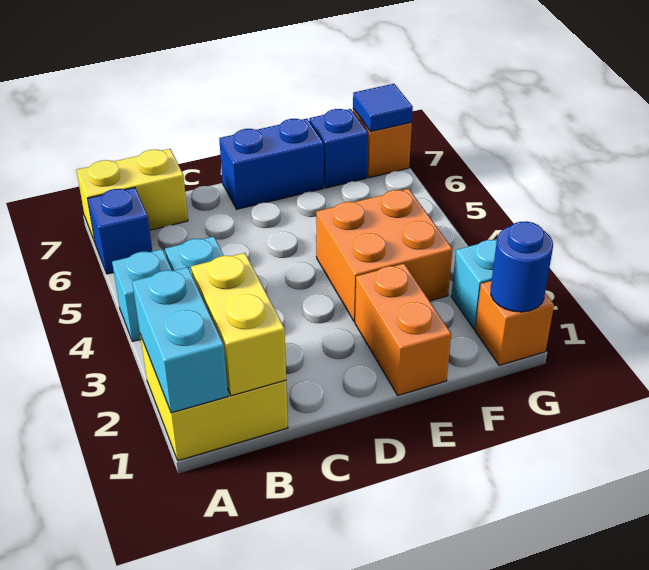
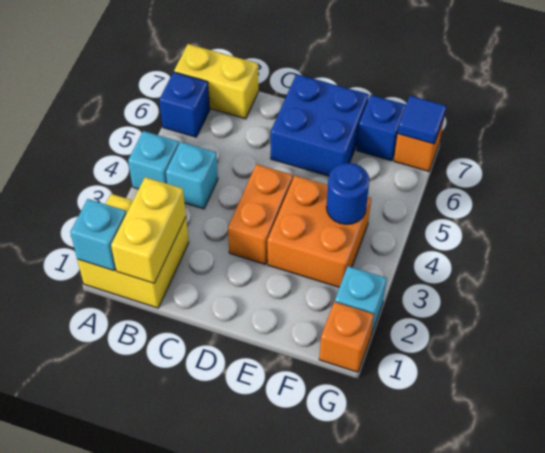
cyan 1x2 brick [132,267,228,413] -> cyan 1x1 brick [70,199,126,271]
blue 1x2 brick [219,119,324,209] -> blue 2x2 brick [271,74,369,176]
orange 1x2 brick [355,264,451,395] -> orange 1x2 brick moved to [228,164,293,264]
blue 1x1 round brick [491,221,553,312] -> blue 1x1 round brick moved to [326,163,369,224]

